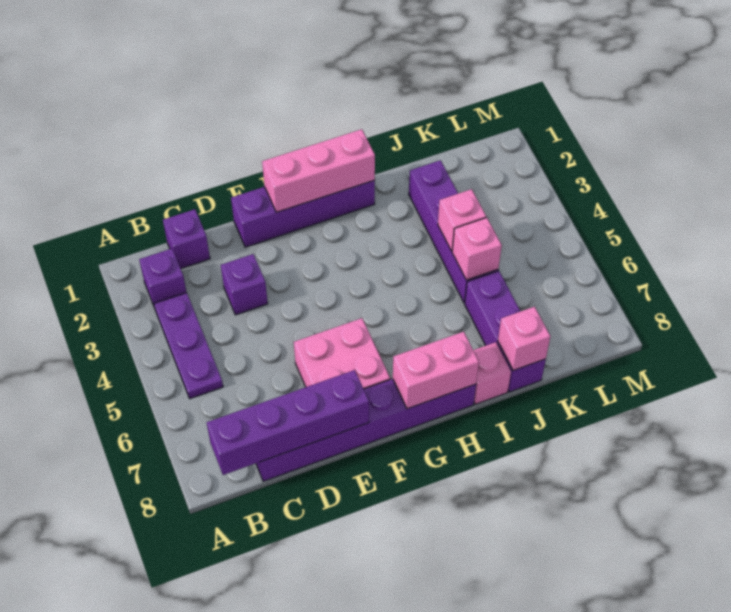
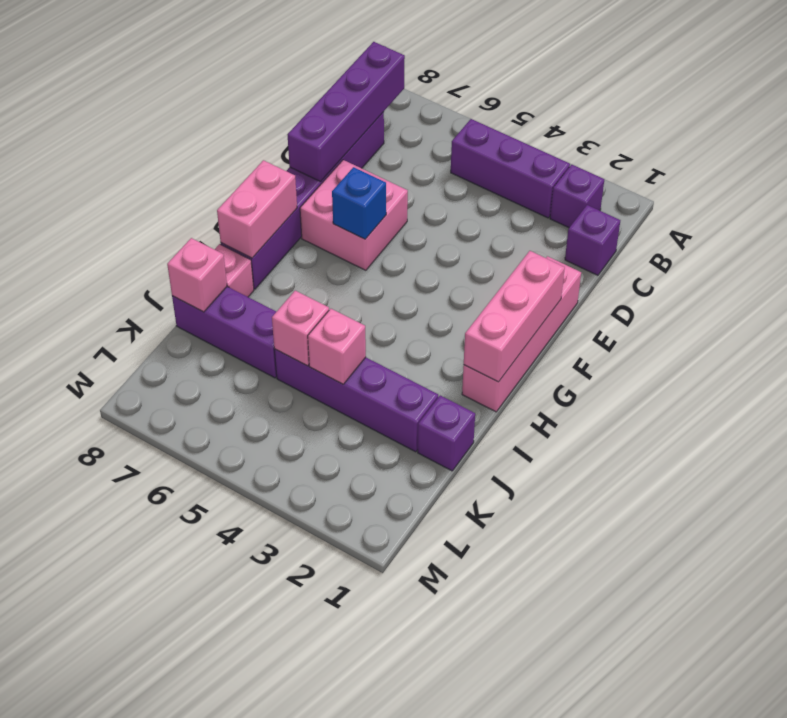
purple 1x3 plate [154,293,223,399] -> purple 1x3 brick [451,119,570,218]
purple 1x1 brick [221,254,268,315] -> purple 1x1 brick moved to [418,395,475,471]
purple 1x4 brick [231,180,375,247] -> pink 1x4 brick [462,256,581,412]
none -> blue 1x1 brick [332,167,386,239]

